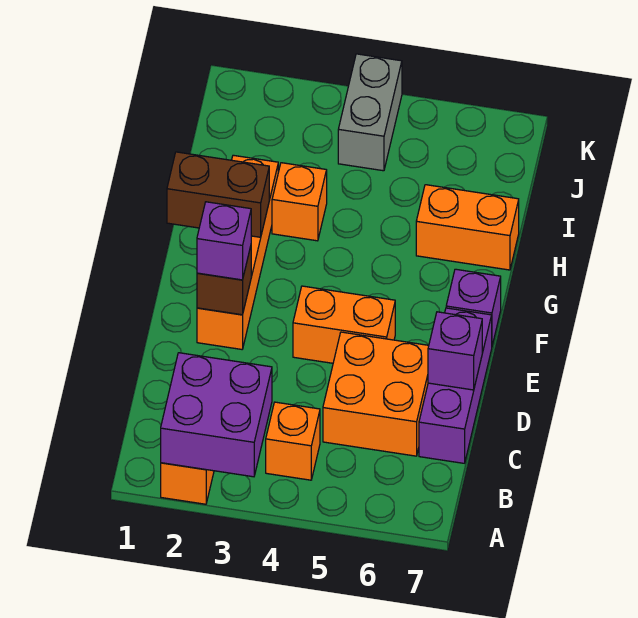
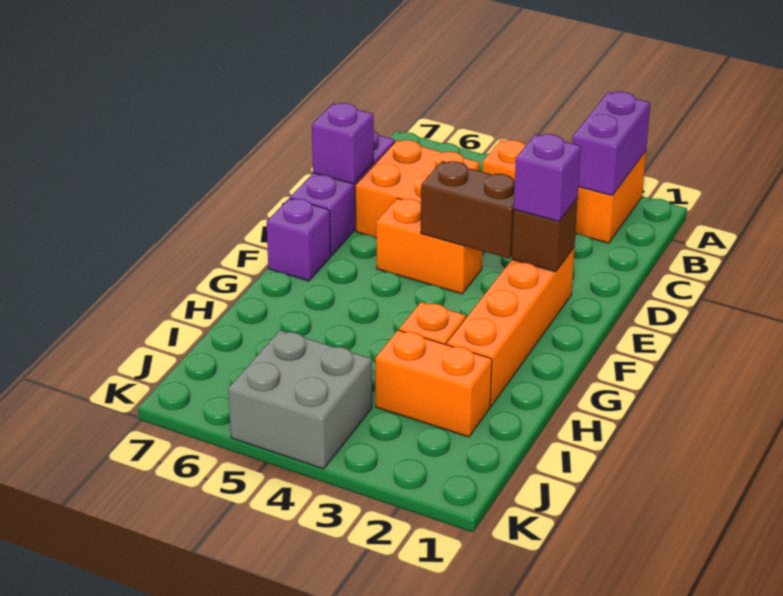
purple 2x2 brick [161,353,272,477] -> purple 1x2 brick [572,92,650,196]
brown 1x2 brick [167,152,269,237] -> brown 1x2 brick moved to [421,161,515,259]
orange 1x2 brick [416,185,519,270] -> orange 1x2 brick moved to [375,330,492,437]
grey 1x2 brick [338,54,402,171] -> grey 2x2 brick [228,330,372,469]

